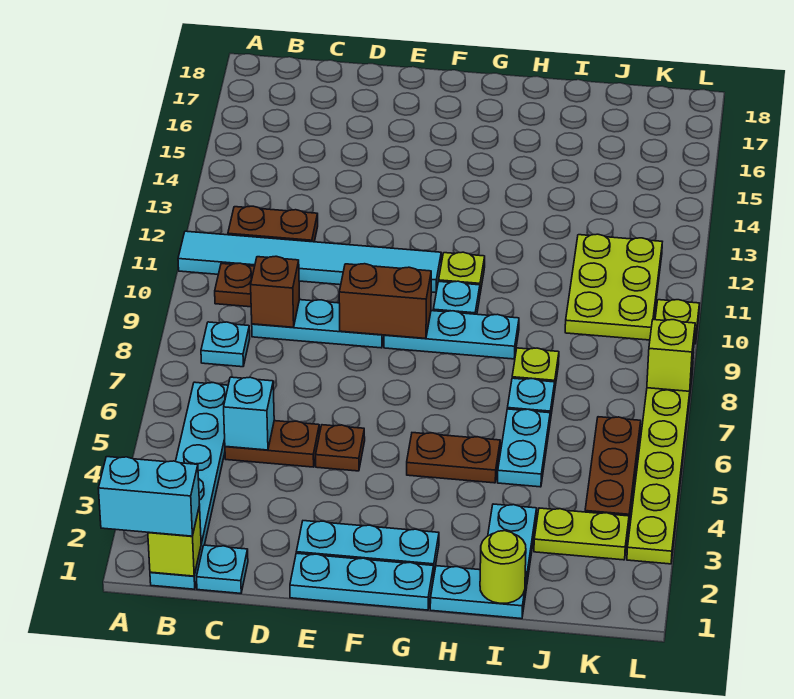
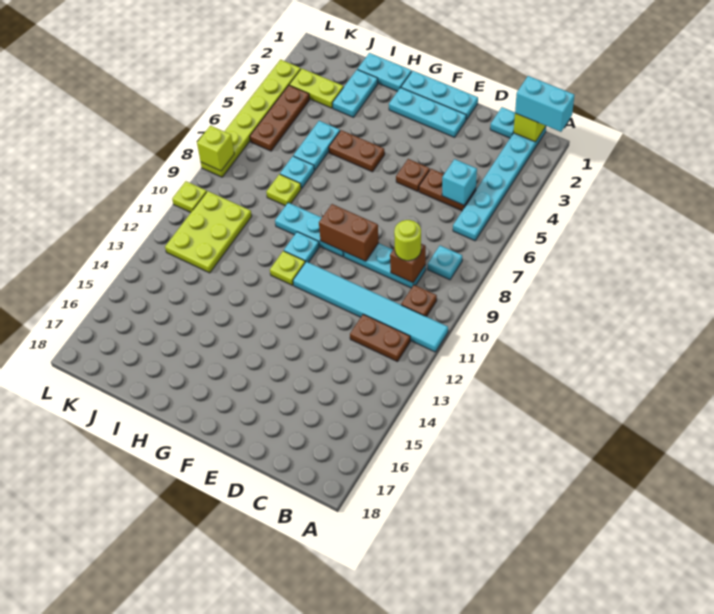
lime 1x1 round brick [480,531,526,603] -> lime 1x1 round brick moved to [394,220,421,261]

